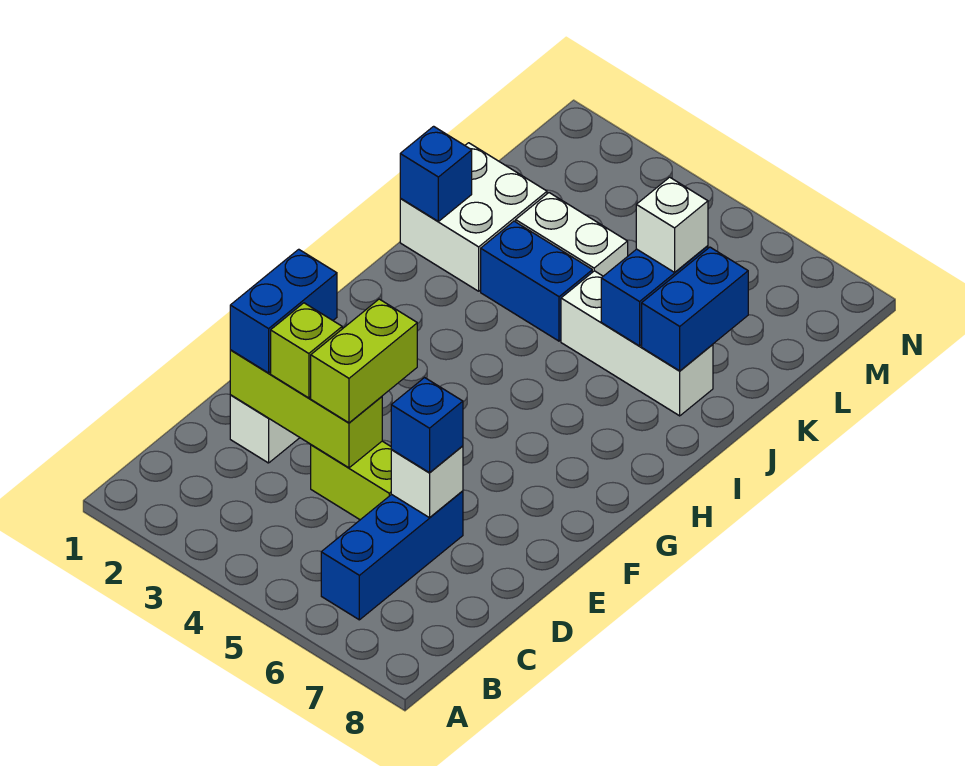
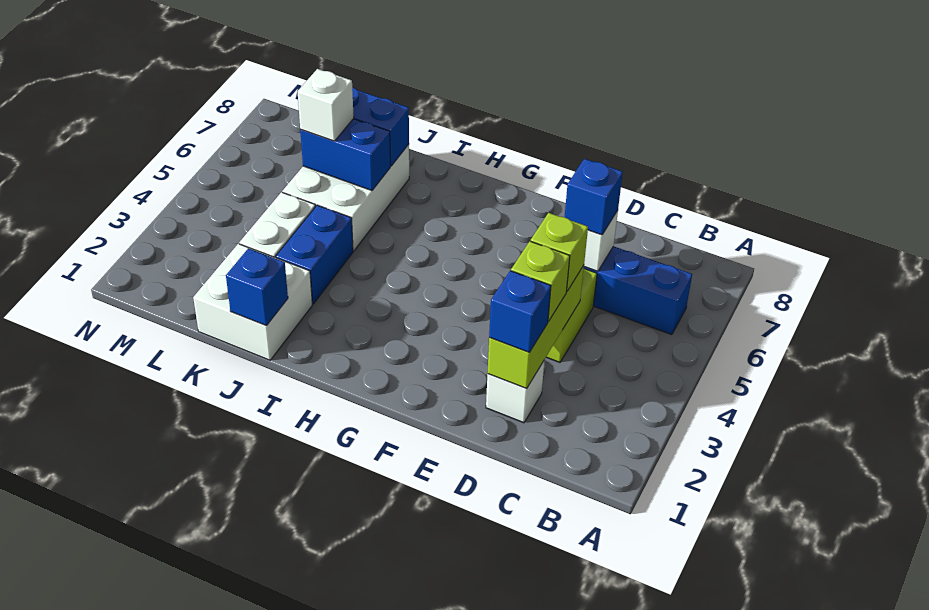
blue 1x2 brick [230,249,337,373] -> blue 1x1 brick [489,271,551,352]
lime 1x2 brick [311,299,417,423] -> lime 1x1 brick [531,213,588,292]
white 1x3 brick [561,271,713,416] -> white 2x3 brick [282,144,409,251]

